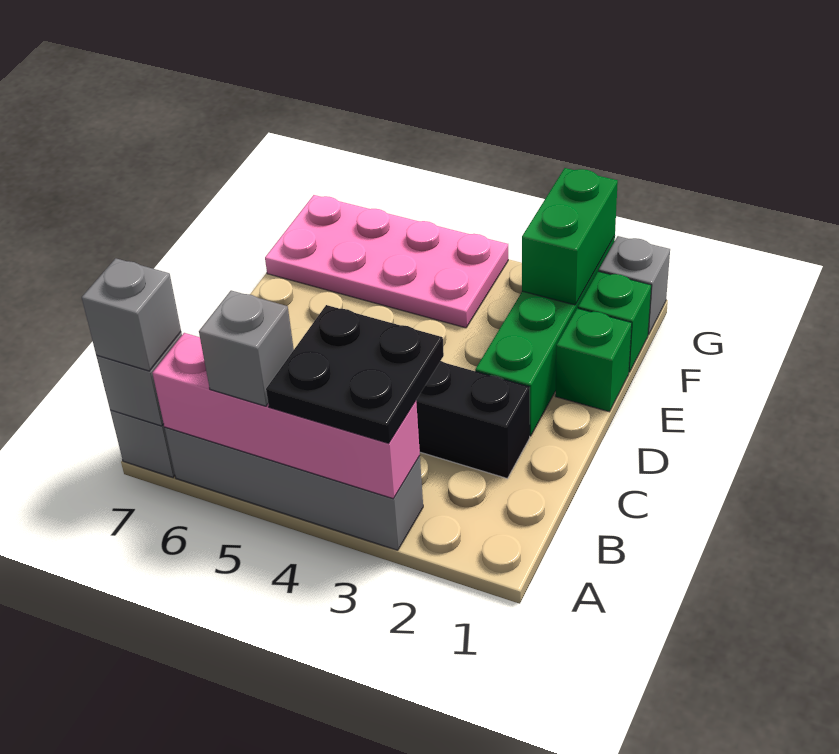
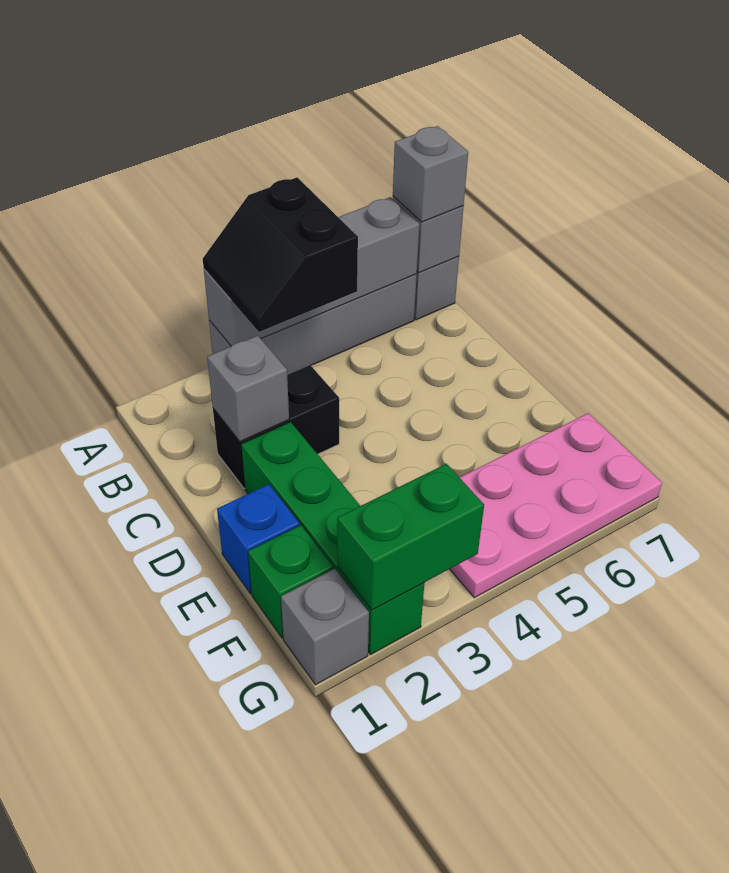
pink 1x4 brick [153,333,420,499] -> grey 1x4 brick [204,197,419,346]
black 2x2 plate [266,305,444,443] -> black 2x2 slope [203,177,358,332]
grey 1x1 brick [199,290,294,406] -> grey 1x1 brick moved to [207,336,289,442]
green 1x1 brick [555,308,632,412] -> blue 1x1 brick [217,484,300,594]
green 1x2 brick [522,168,618,305] -> green 1x2 brick turned to [337,464,484,610]

